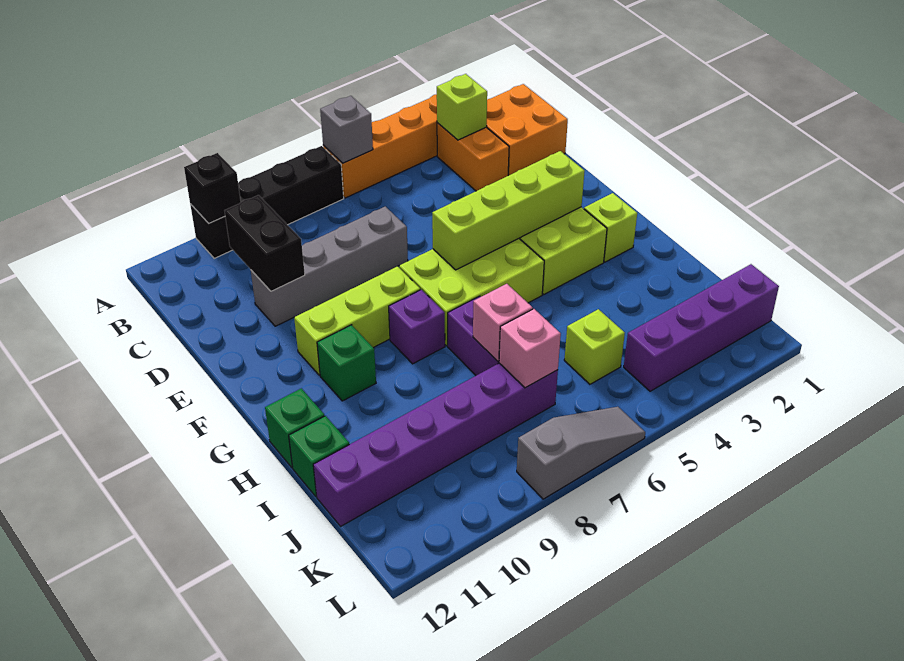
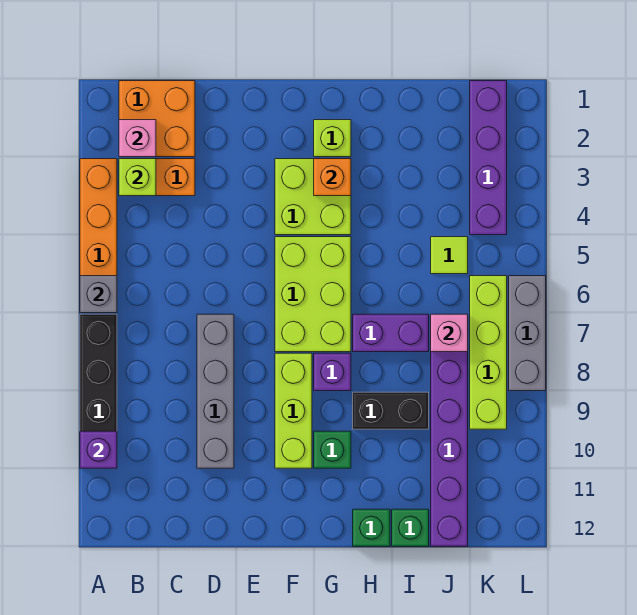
black 1x1 brick [184,153,241,223] -> purple 1x1 brick [80,431,117,468]
black 1x2 brick [225,195,305,291] -> black 1x2 brick moved to [353,392,429,429]
lime 1x4 brick [432,151,585,270] -> lime 1x4 brick moved to [470,276,507,429]
none -> orange 1x1 brick [314,159,351,196]
pink 1x1 brick [473,284,533,361] -> pink 1x1 brick moved to [119,120,156,157]
lime 1x1 brick [564,309,625,384] -> lime 1x1 tile [431,237,468,274]
grey 1x3 slope [517,407,645,499] -> grey 1x3 brick [509,276,546,391]

